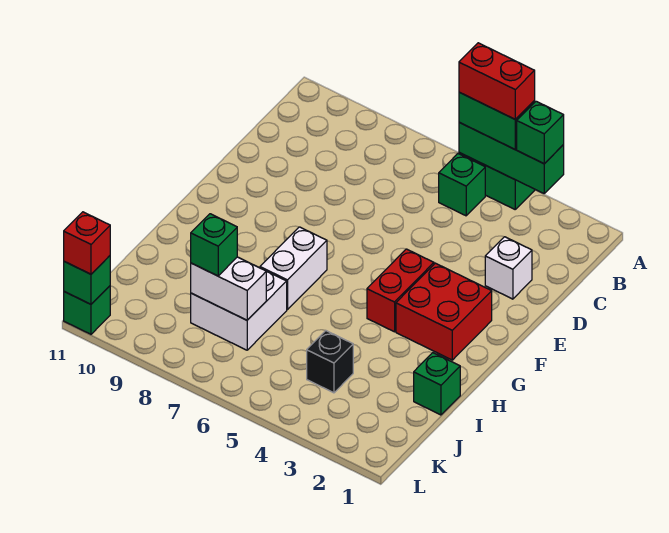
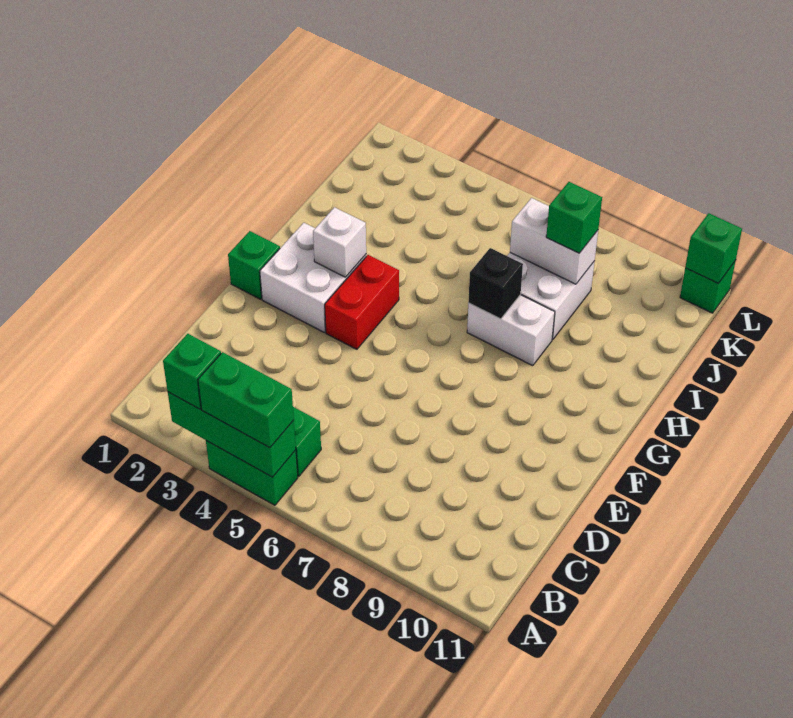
red 1x2 brick [459,43,535,119] -> none
white 1x1 brick [485,237,532,299] -> white 1x1 brick moved to [313,207,366,277]
red 2x2 brick [396,263,492,360] -> white 2x2 brick [260,223,366,332]
white 1x2 brick [260,227,327,310] -> white 1x2 brick turned to [467,295,555,366]
green 1x1 brick [414,353,460,415] -> green 1x1 brick moved to [228,231,280,299]
black 1x1 brick [307,331,353,393] -> black 1x1 brick moved to [468,248,523,319]
red 1x1 brick [64,212,110,274] -> none

